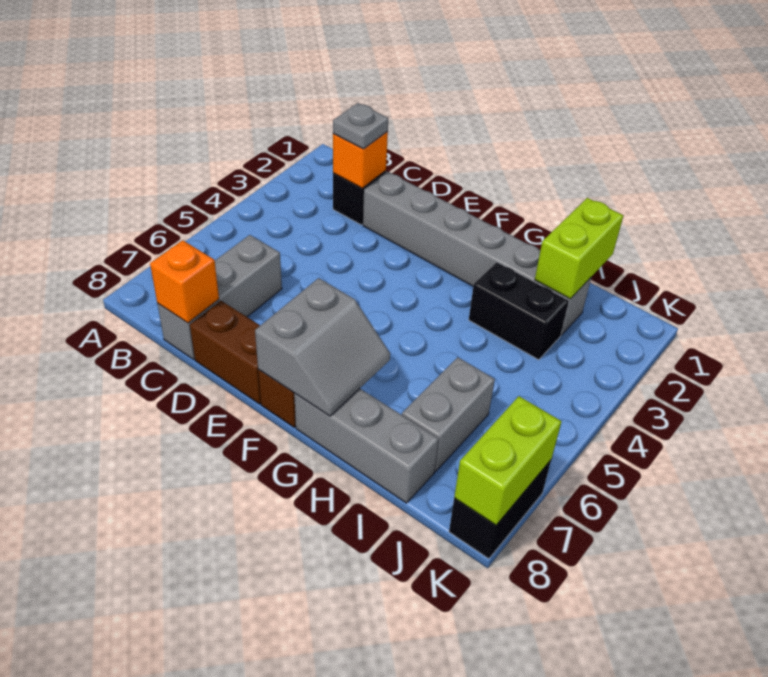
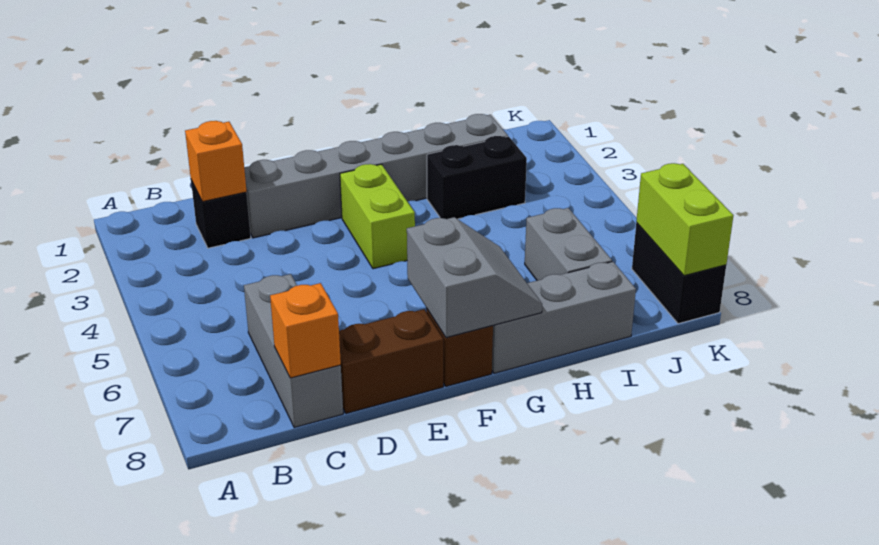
grey 1x1 plate [333,103,388,149] -> none
lime 1x2 brick [535,198,623,299] -> lime 1x2 brick moved to [340,164,415,269]

